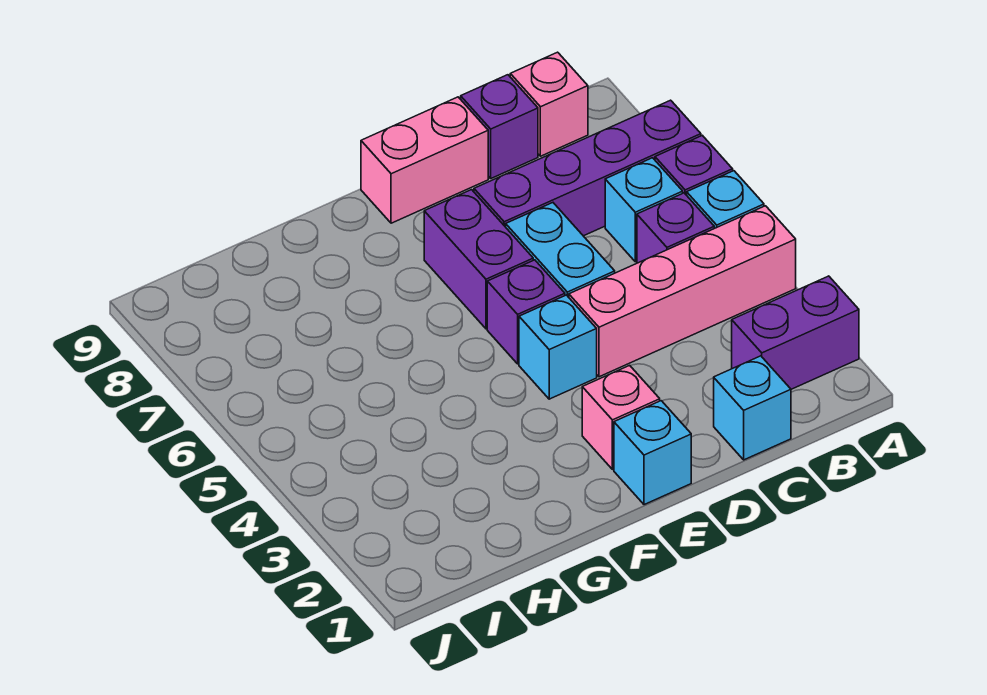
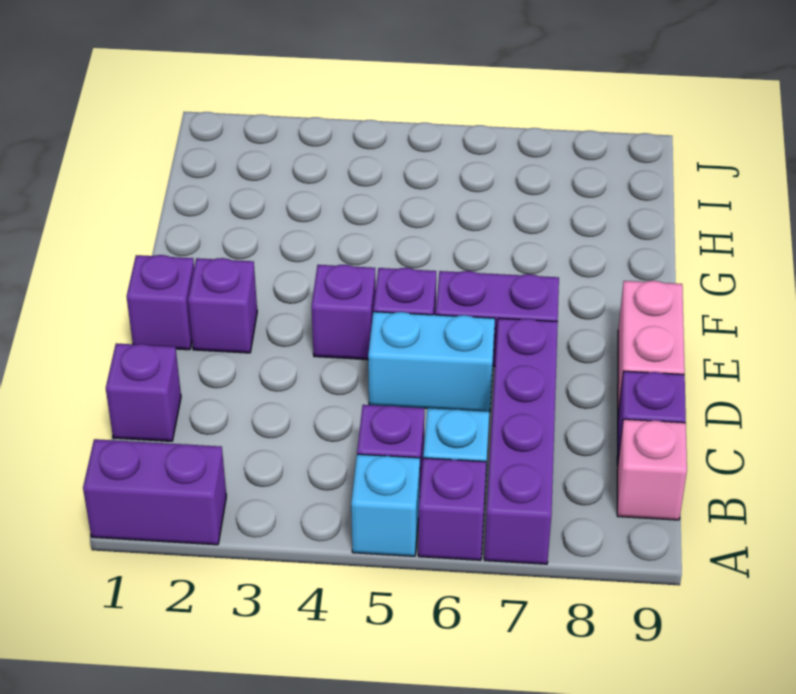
purple 1x2 brick [732,276,859,389] -> purple 1x2 brick turned to [83,439,226,545]
pink 1x4 brick [569,206,796,377] -> none
cyan 1x1 brick [714,356,791,460] -> purple 1x1 brick [106,343,181,441]
cyan 1x1 brick [614,401,691,505] -> purple 1x1 brick [127,255,194,350]
pink 1x1 brick [582,365,660,469] -> purple 1x1 brick [188,258,257,353]
cyan 1x1 brick [519,295,597,399] -> purple 1x1 brick [311,265,376,360]

